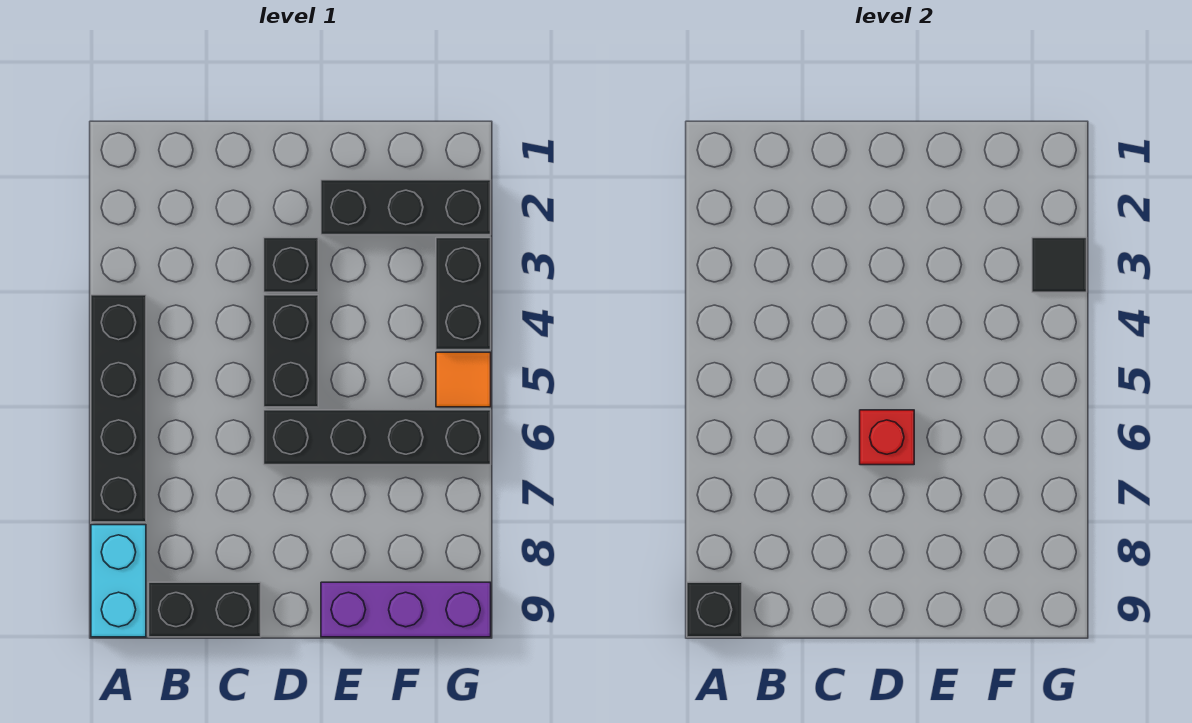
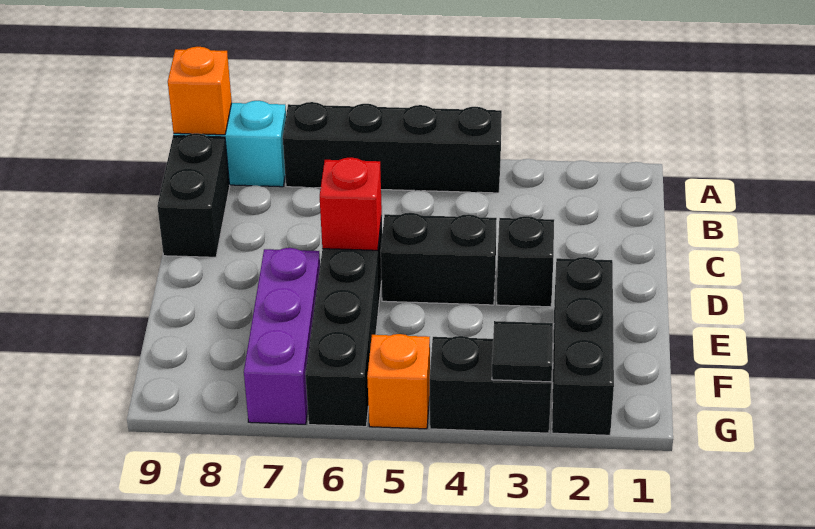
black 1x1 brick [687,582,742,637] -> orange 1x1 brick [168,47,232,135]
purple 1x3 brick [321,582,491,637] -> purple 1x3 brick moved to [244,248,320,424]
orange 1x1 tile [436,352,491,407] -> orange 1x1 brick [367,334,430,429]

